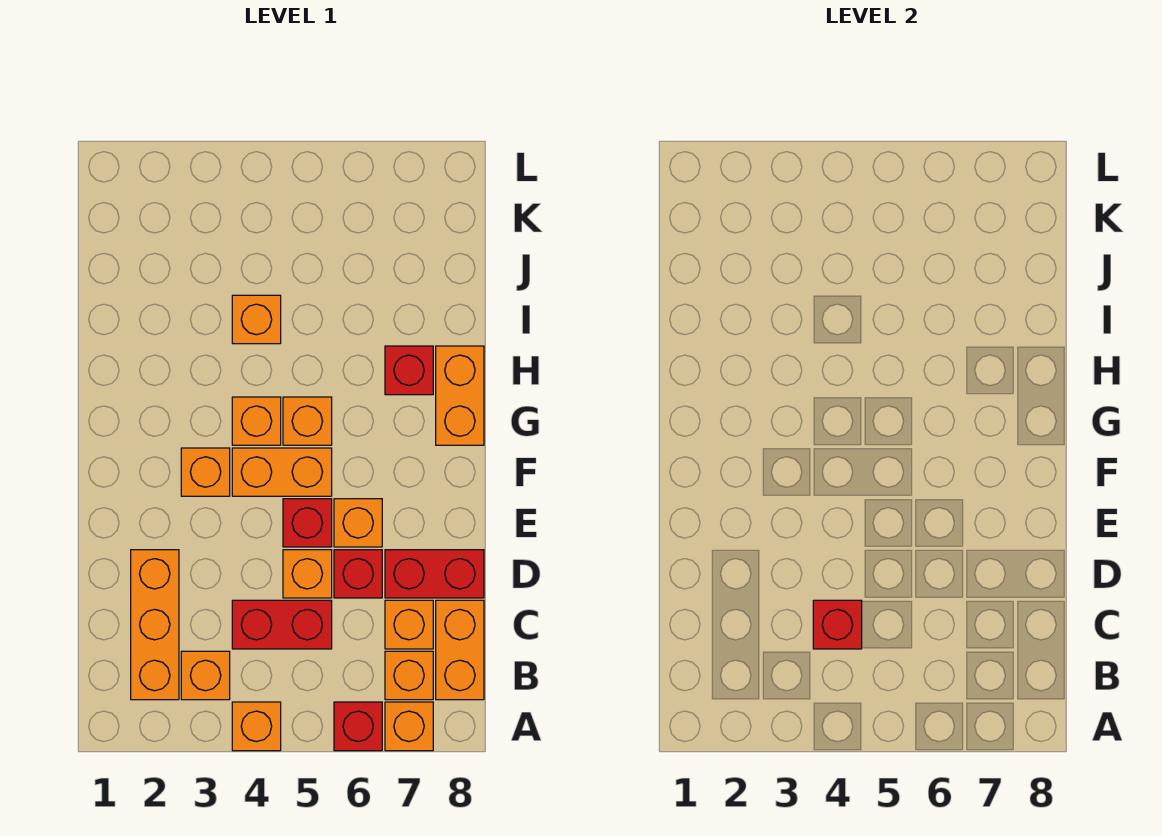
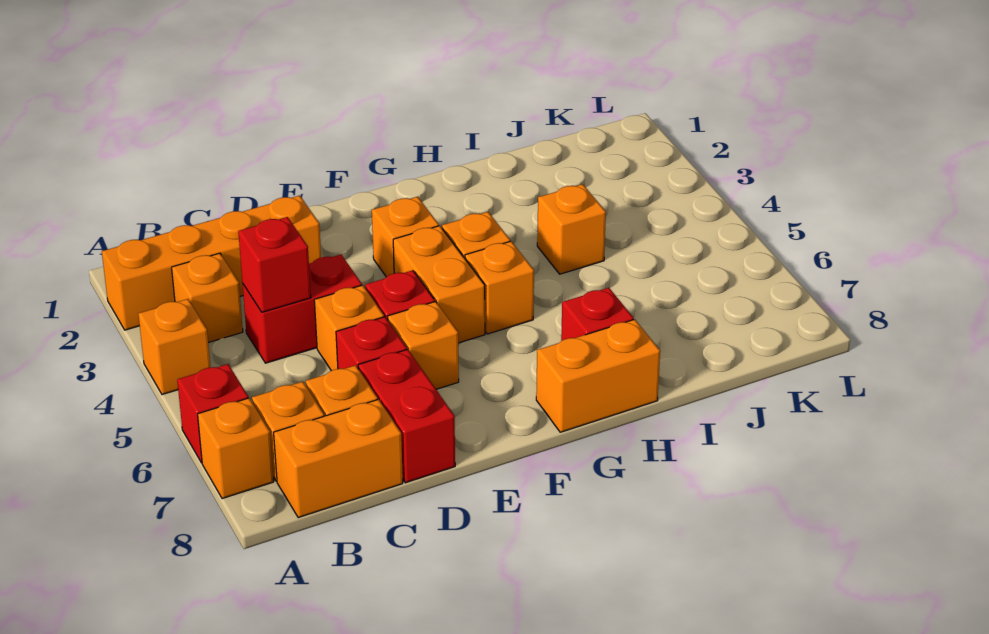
orange 1x3 brick [131,550,179,700] -> orange 1x4 brick [102,196,321,330]
red 1x2 brick [232,600,332,649] -> red 1x2 brick turned to [242,255,362,363]

